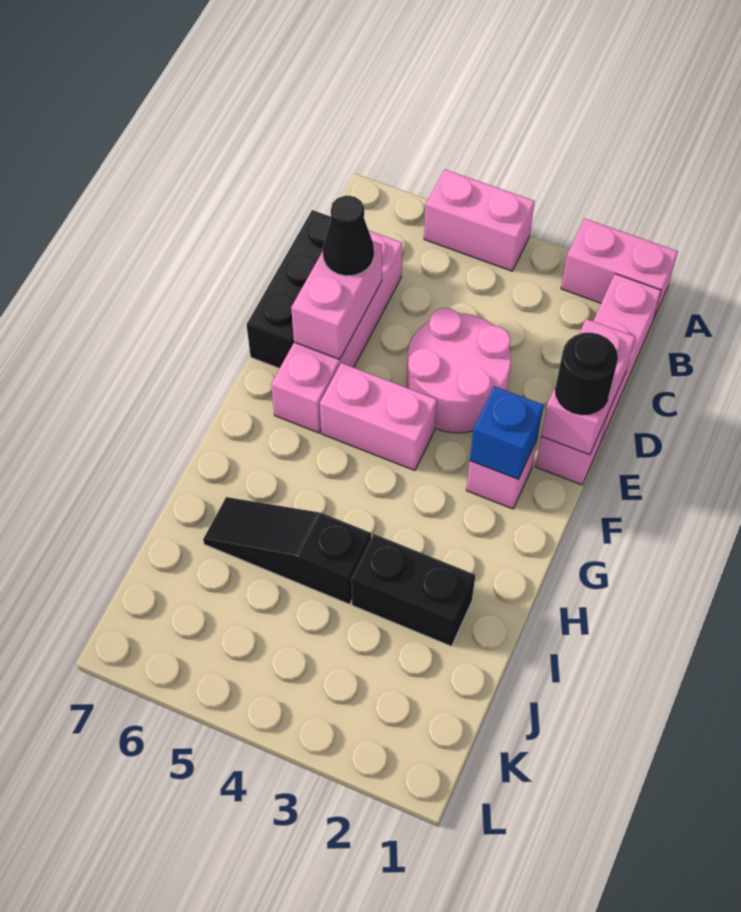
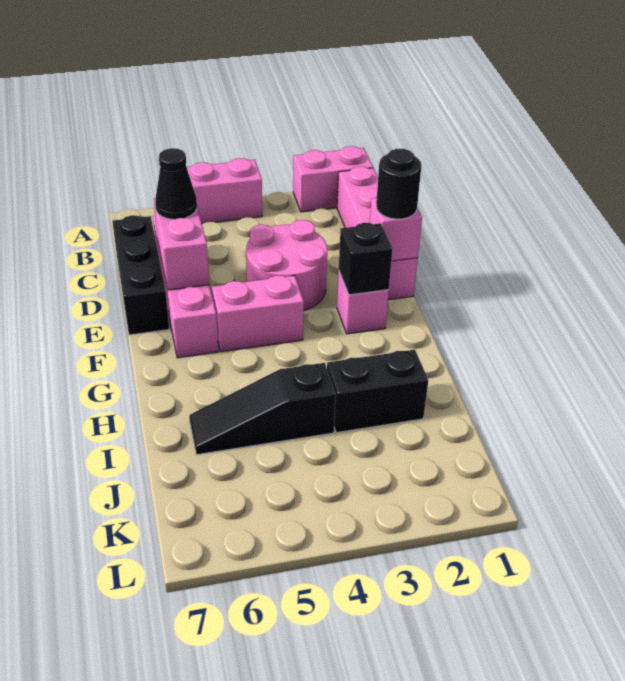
pink 1x2 brick [541,319,635,455] -> pink 1x1 brick [370,198,422,261]
blue 1x1 brick [470,386,544,480] -> black 1x1 brick [339,223,393,295]

